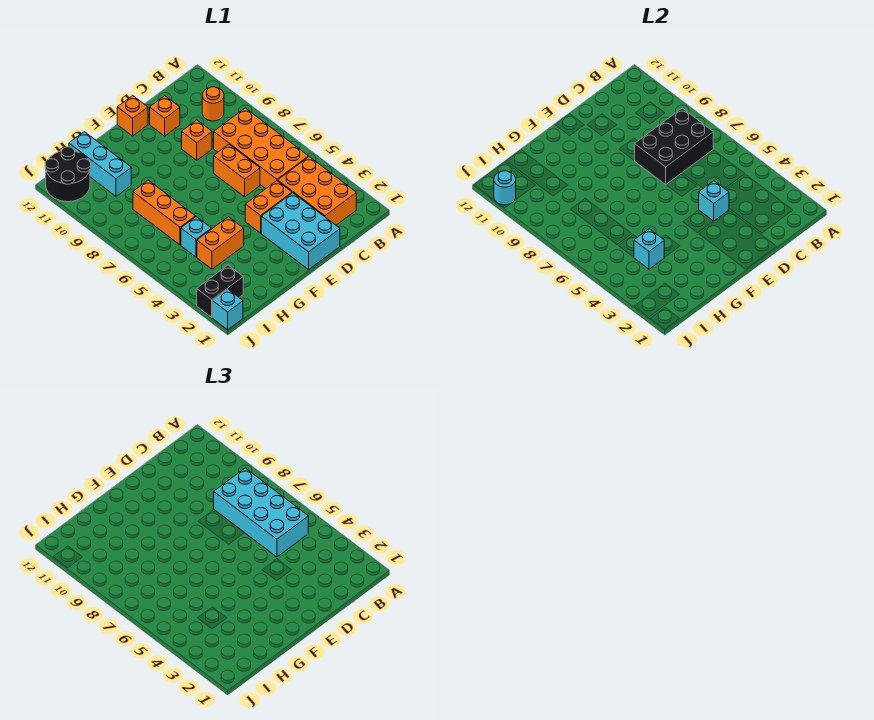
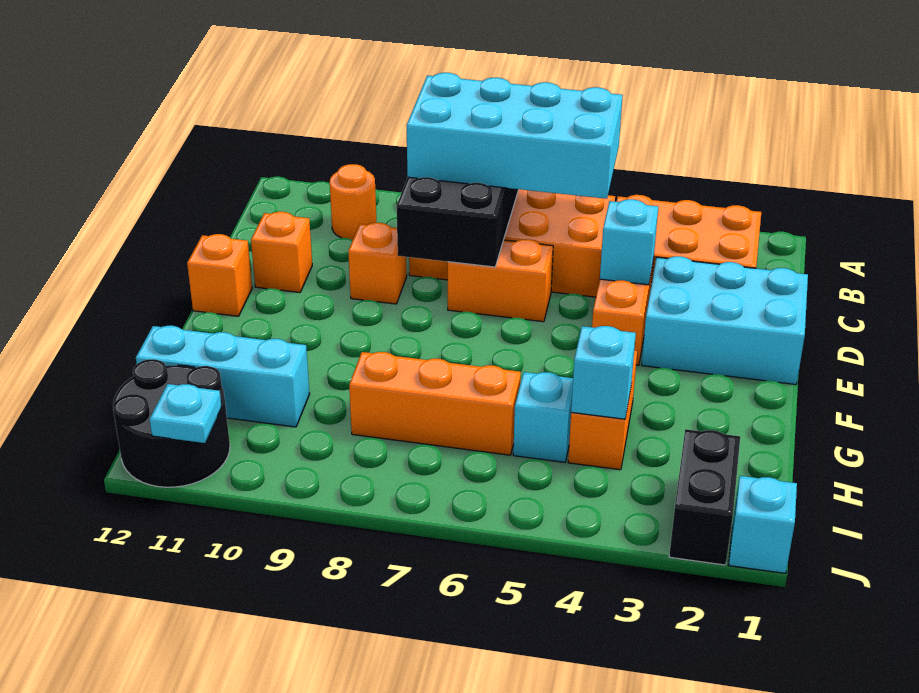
cyan 1x1 round brick [494,171,516,205] -> cyan 1x1 plate [149,384,222,443]

